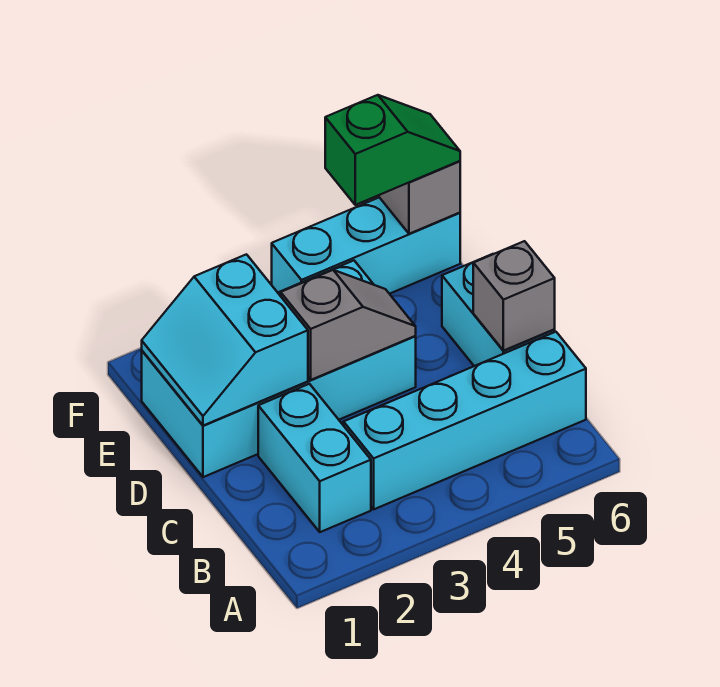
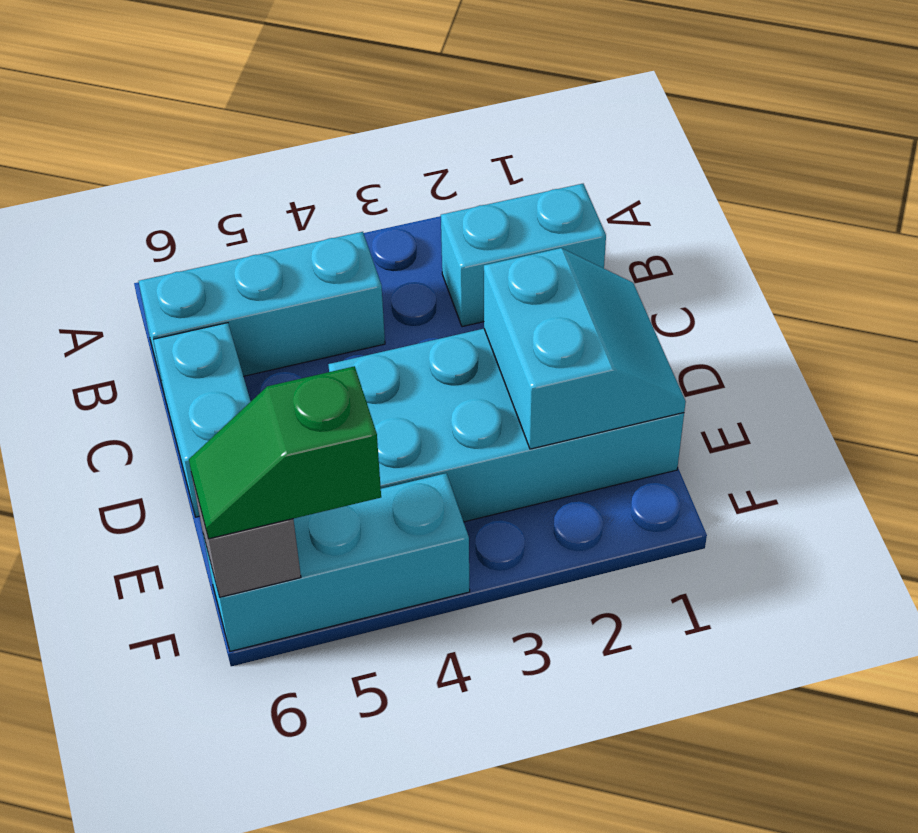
cyan 1x2 brick [258,384,371,532] -> cyan 1x2 brick turned to [441,184,606,327]
cyan 1x4 brick [344,332,586,509] -> cyan 1x3 brick [139,232,385,388]
grey 1x1 brick [473,241,555,351] -> none
grey 1x2 slope [281,270,416,380] -> none

